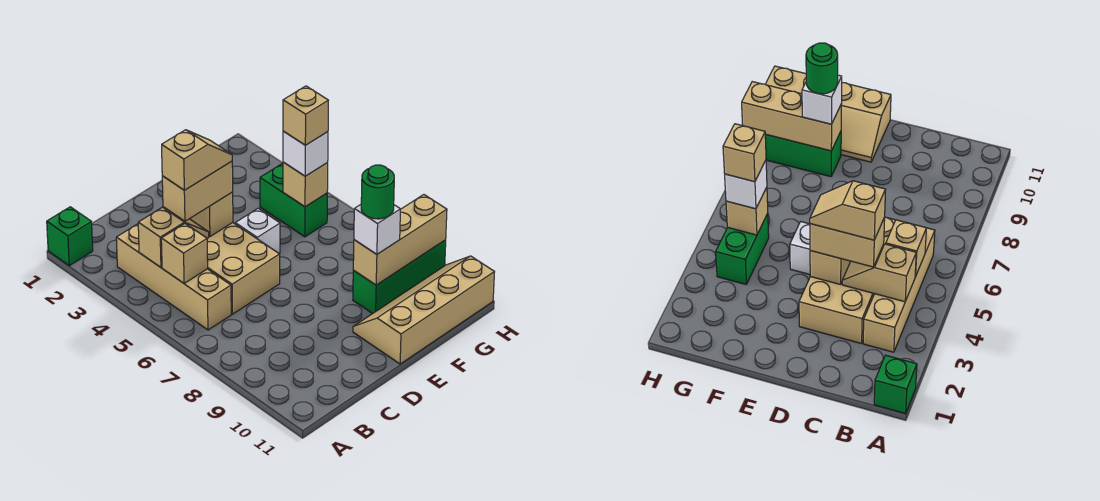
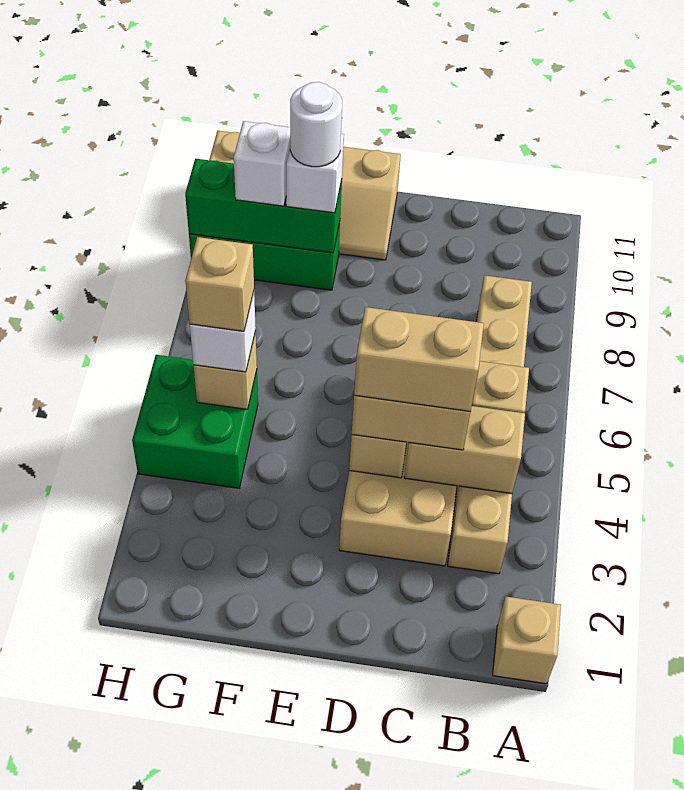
green 1x1 brick [47,207,93,266] -> tan 1x1 brick [493,597,561,684]
tan 1x4 brick [116,224,231,330] -> tan 1x6 brick [448,275,532,574]
tan 1x2 slope [138,207,209,267] -> tan 1x2 brick [404,406,525,494]
tan 1x2 slope [162,130,232,190] -> tan 1x2 brick [354,307,484,412]
white 1x1 brick [235,209,280,253] -> white 1x1 brick moved to [234,121,290,206]
tan 1x3 brick [353,195,447,285] -> green 1x3 brick [185,159,342,253]
green 1x1 round brick [361,165,394,219] -> white 1x1 round brick [290,82,342,167]
green 1x2 brick [260,164,327,237] -> green 2x2 brick [132,355,258,488]

